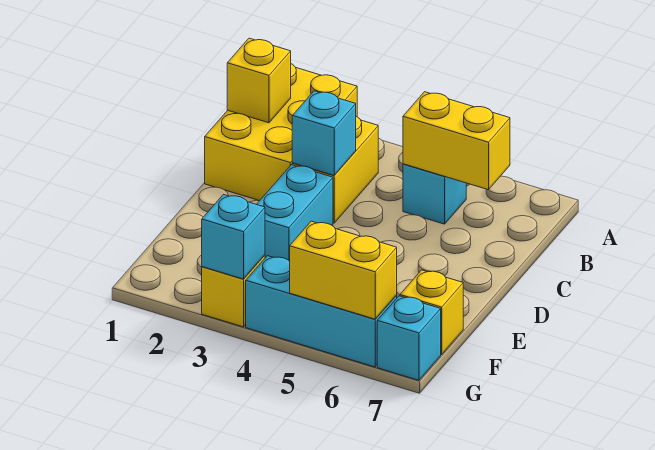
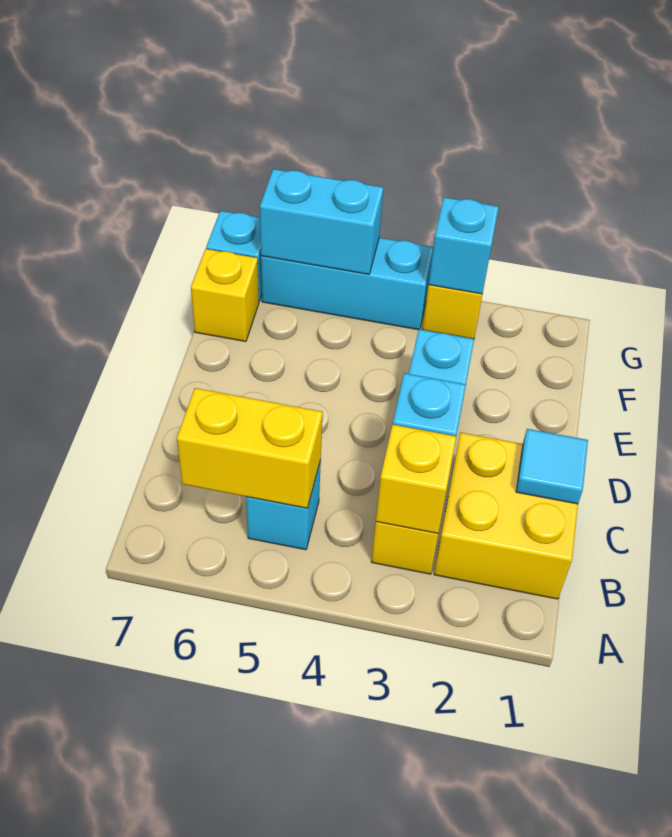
yellow 2x3 brick [205,64,357,201] -> yellow 2x2 brick [434,432,578,599]
yellow 1x1 brick [227,38,291,123] -> yellow 1x1 brick moved to [376,424,456,533]
none -> cyan 1x1 tile [516,429,588,504]
yellow 1x2 brick [290,221,397,319] -> cyan 1x2 brick [260,169,383,274]

